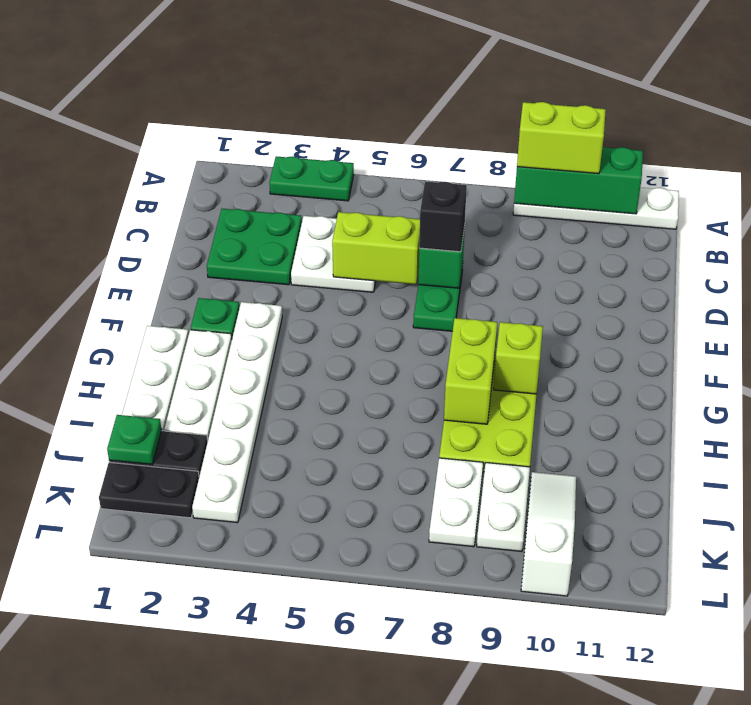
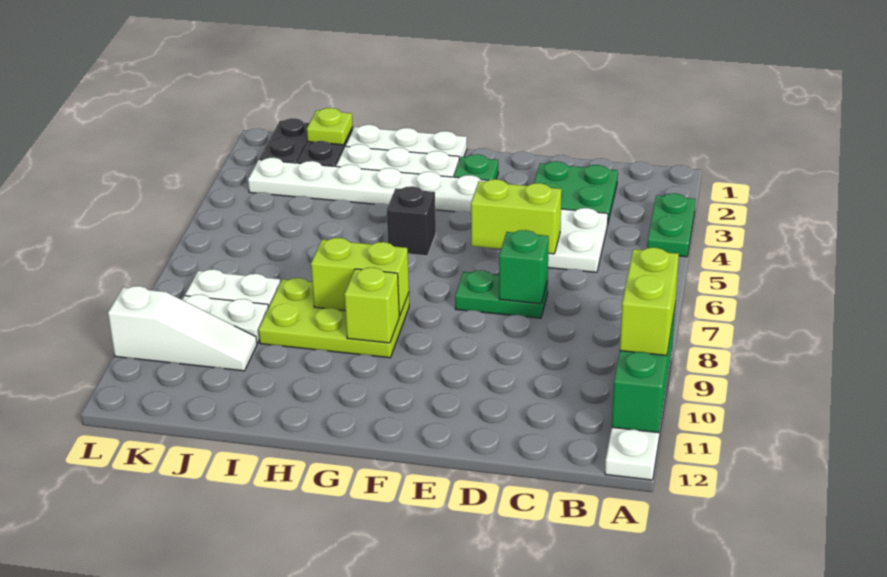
lime 1x2 brick [332,212,420,284] -> lime 1x2 brick turned to [471,179,561,254]
black 1x1 brick [419,181,467,252] -> black 1x1 brick moved to [387,186,436,256]
green 1x1 plate [107,415,162,465] -> lime 1x1 plate [307,108,353,145]

